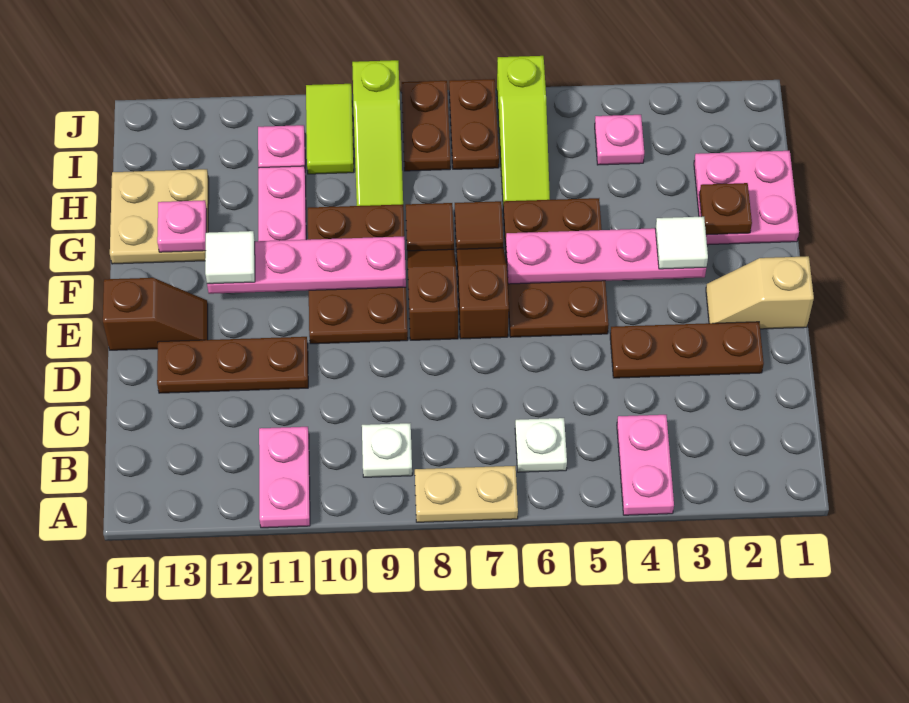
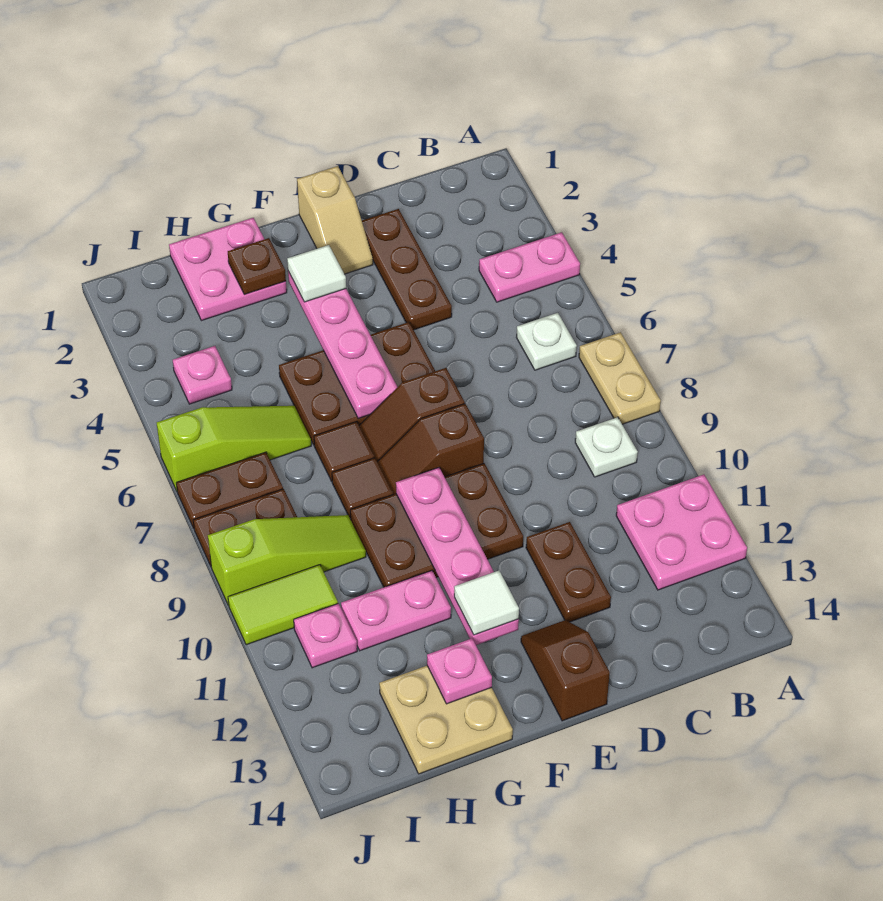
pink 1x2 plate [259,427,310,528] -> pink 2x2 plate [616,475,747,590]
brown 1x3 plate [157,337,308,393] -> brown 1x2 plate [526,522,611,622]

